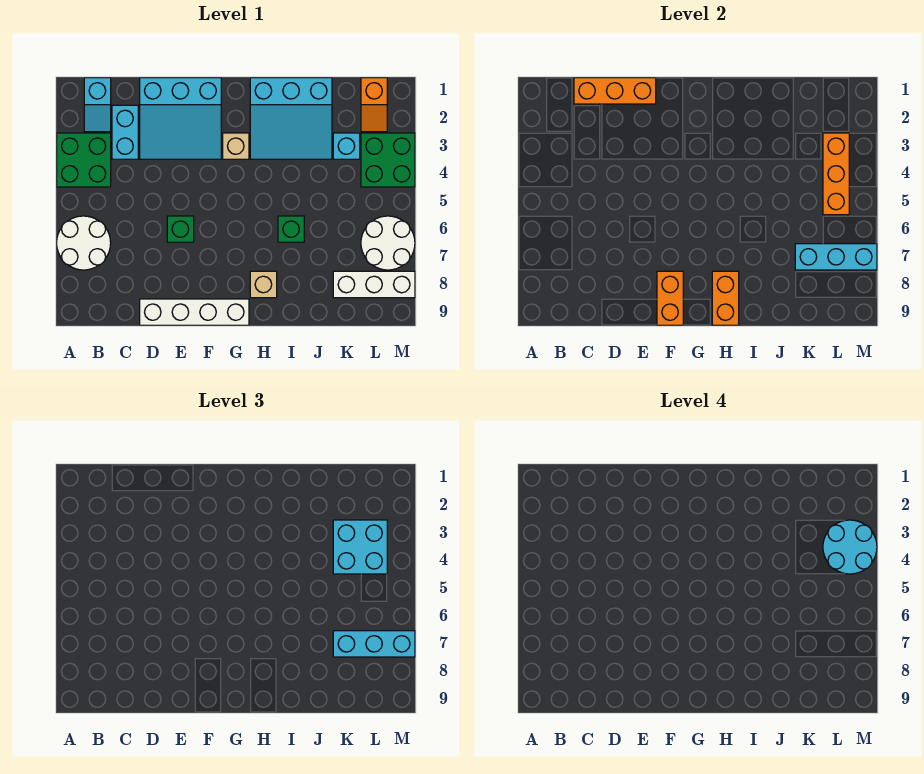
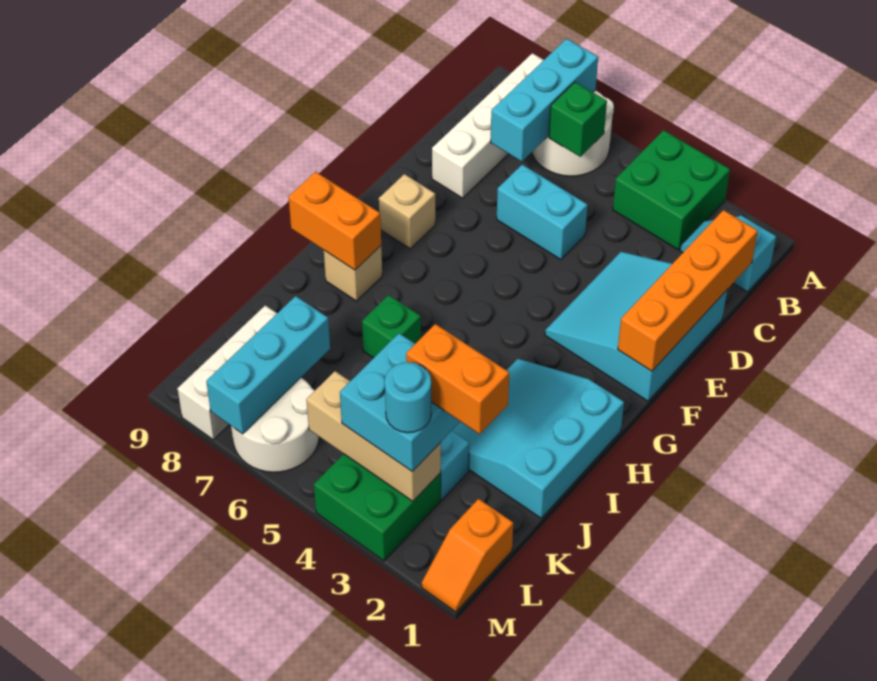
orange 1x3 brick [574,78,656,104] -> orange 1x4 brick [618,210,758,371]
cyan 1x2 brick [112,105,138,159] -> cyan 1x2 brick moved to [497,165,588,260]
white 1x4 brick [140,299,249,325] -> white 1x4 brick moved to [432,53,543,198]
green 1x1 brick [167,216,194,242] -> green 1x1 brick moved to [549,82,607,157]
orange 1x2 brick [657,271,683,325] -> orange 1x2 brick moved to [406,324,509,434]
tan 1x1 brick [223,133,249,159] -> tan 1x1 brick moved to [379,174,435,249]
cyan 1x3 brick [333,631,415,657] -> cyan 1x3 brick moved to [491,39,598,161]
orange 1x2 slope [361,78,387,132] -> orange 1x2 slope turned to [422,499,513,612]
orange 1x3 brick [823,133,849,215] -> tan 1x3 brick [306,371,441,501]
cyan 2x2 round brick [823,520,877,574] -> cyan 1x1 round brick [385,362,431,433]

